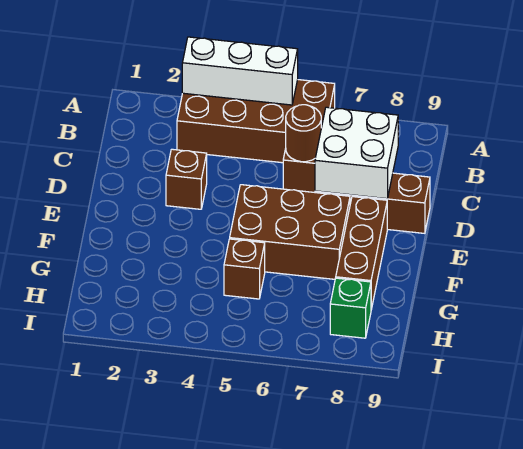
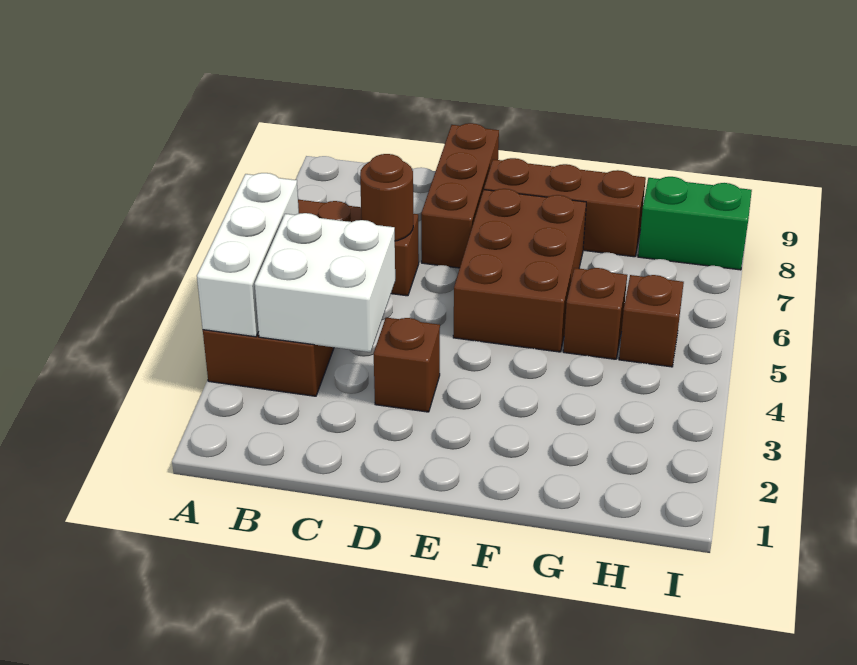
white 2x2 brick [315,107,398,199] -> white 2x2 brick moved to [255,213,395,352]
none -> brown 1x1 brick [619,275,684,367]
green 1x1 brick [330,278,371,338] -> green 1x2 brick [638,177,752,270]

